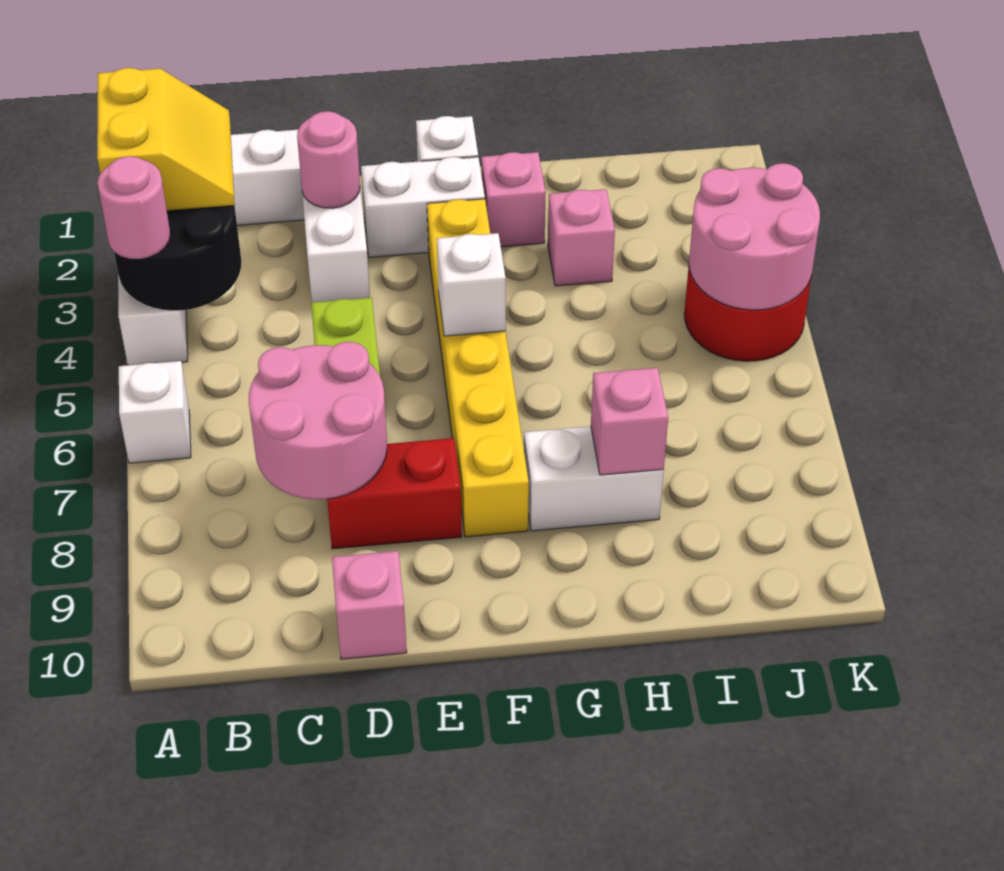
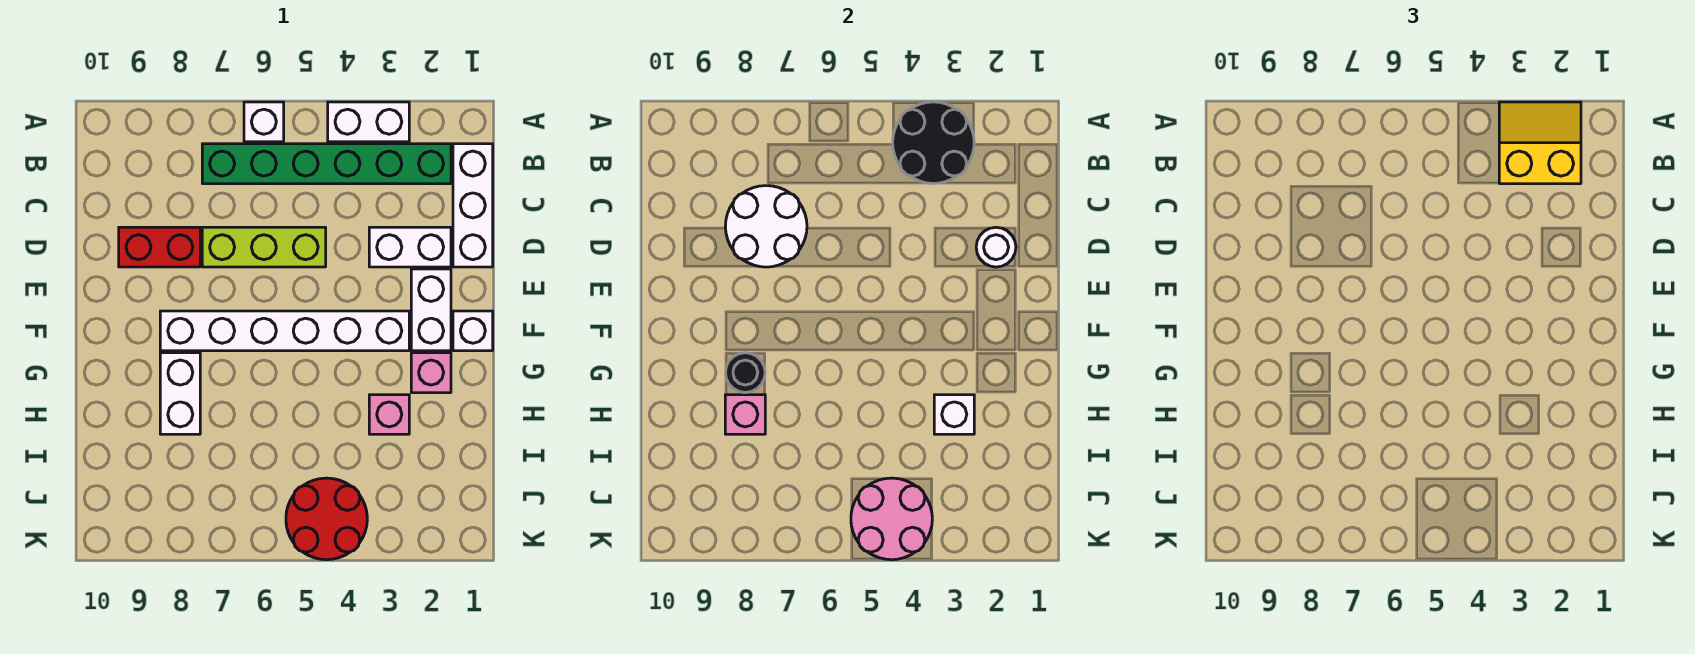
yellow 2x2 slope [97,68,235,211] -> yellow 2x2 slope turned to [1499,102,1581,184]
pink 1x1 round brick [98,156,170,259] -> none
none -> green 1x6 brick [202,144,451,184]
pink 2x2 round brick [249,342,387,499] -> white 2x2 round brick [725,186,807,267]
pink 1x1 round brick [297,111,360,208] -> white 1x1 round brick [976,227,1016,267]
red 1x2 brick [327,438,462,549] -> red 1x2 brick turned to [119,227,200,267]
pink 1x1 brick [332,551,407,659] -> none
yellow 1x6 brick [427,199,529,537] -> white 1x6 brick [160,311,409,351]
white 1x1 brick [437,233,506,336] -> white 1x1 brick moved to [934,395,974,434]
none -> black 1x1 round brick [725,353,765,393]

